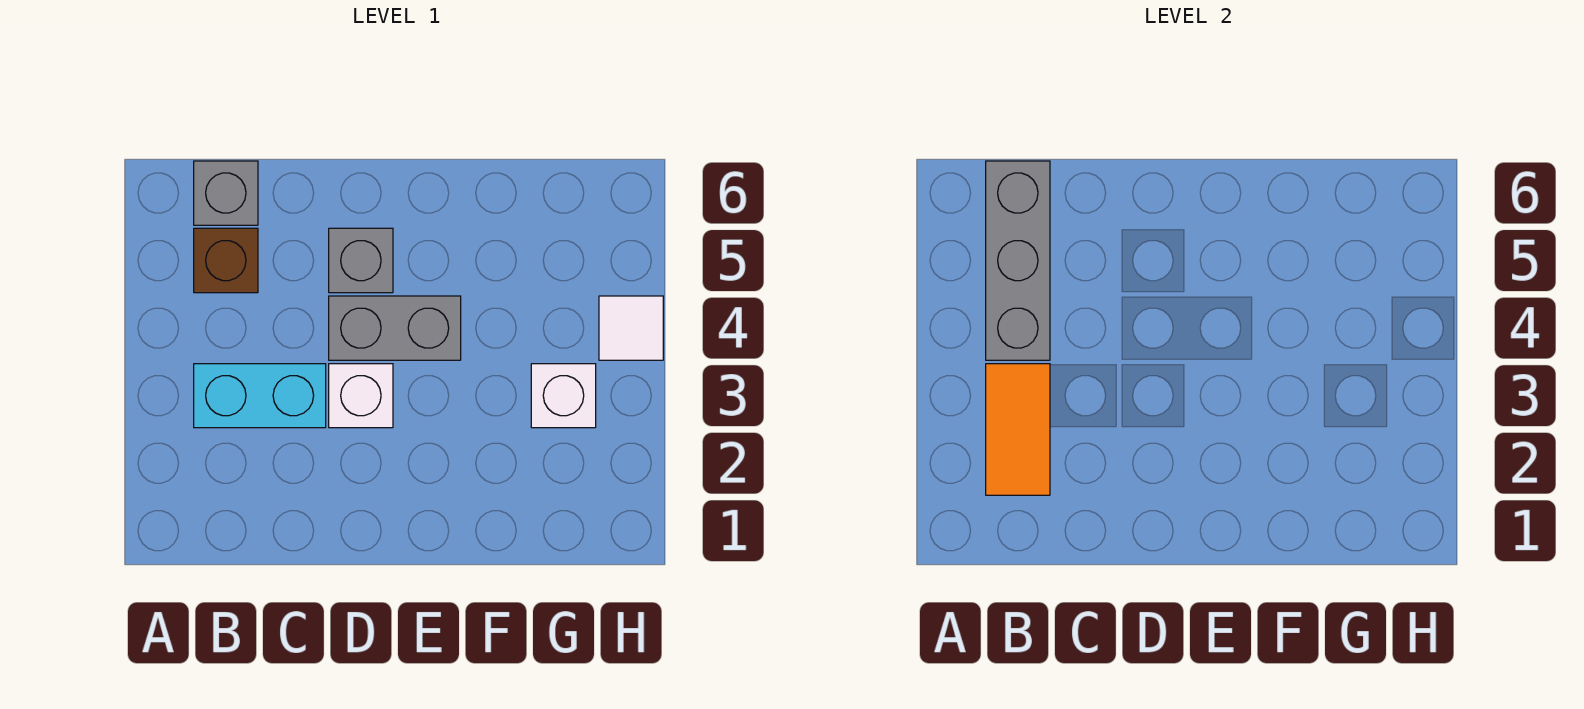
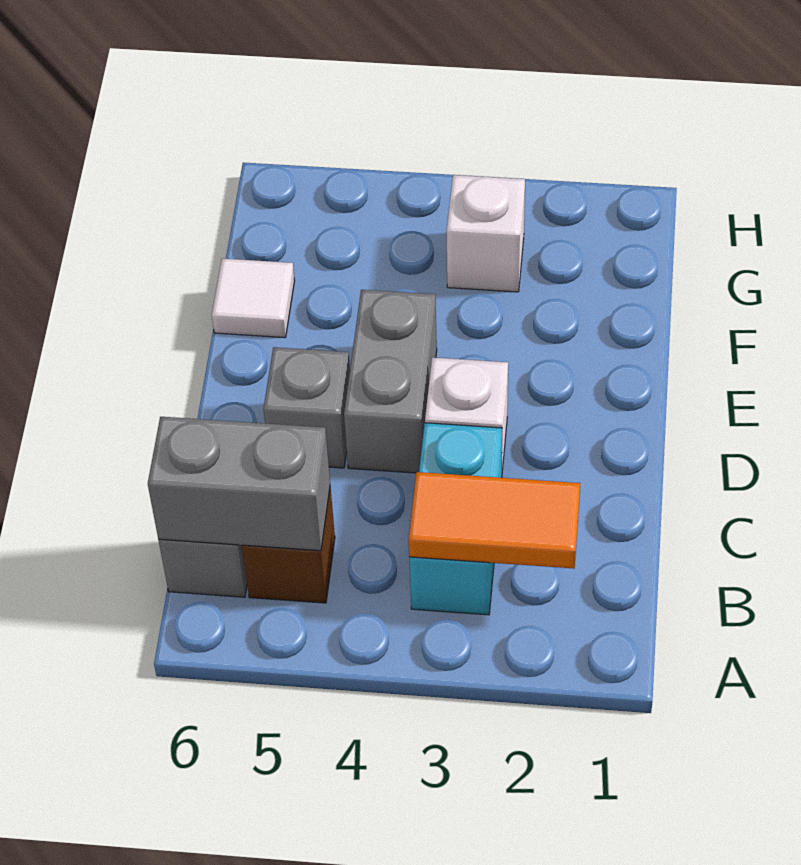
grey 1x3 brick [986,161,1050,360] -> grey 1x2 brick [148,417,330,551]
white 1x1 tile [599,296,663,360] -> white 1x1 tile moved to [212,258,295,338]

